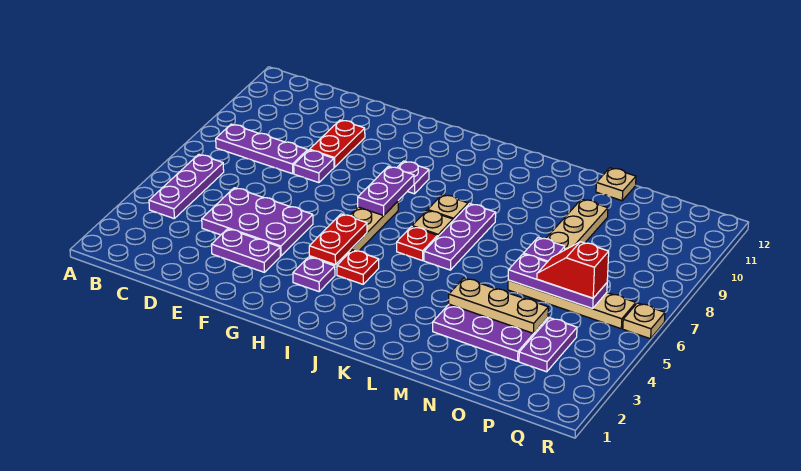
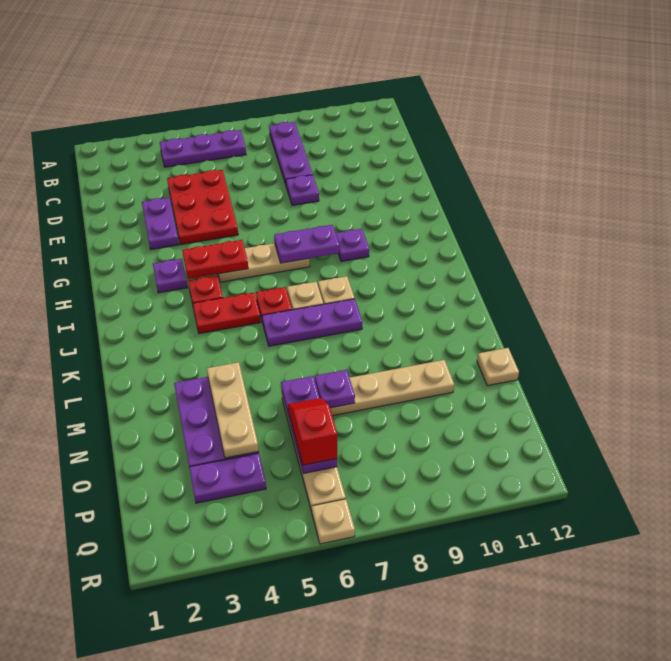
purple 2x3 plate [202,188,313,256] -> red 2x3 plate [167,170,238,245]
red 1x2 plate [310,120,365,167] -> red 1x2 plate moved to [193,293,261,334]

